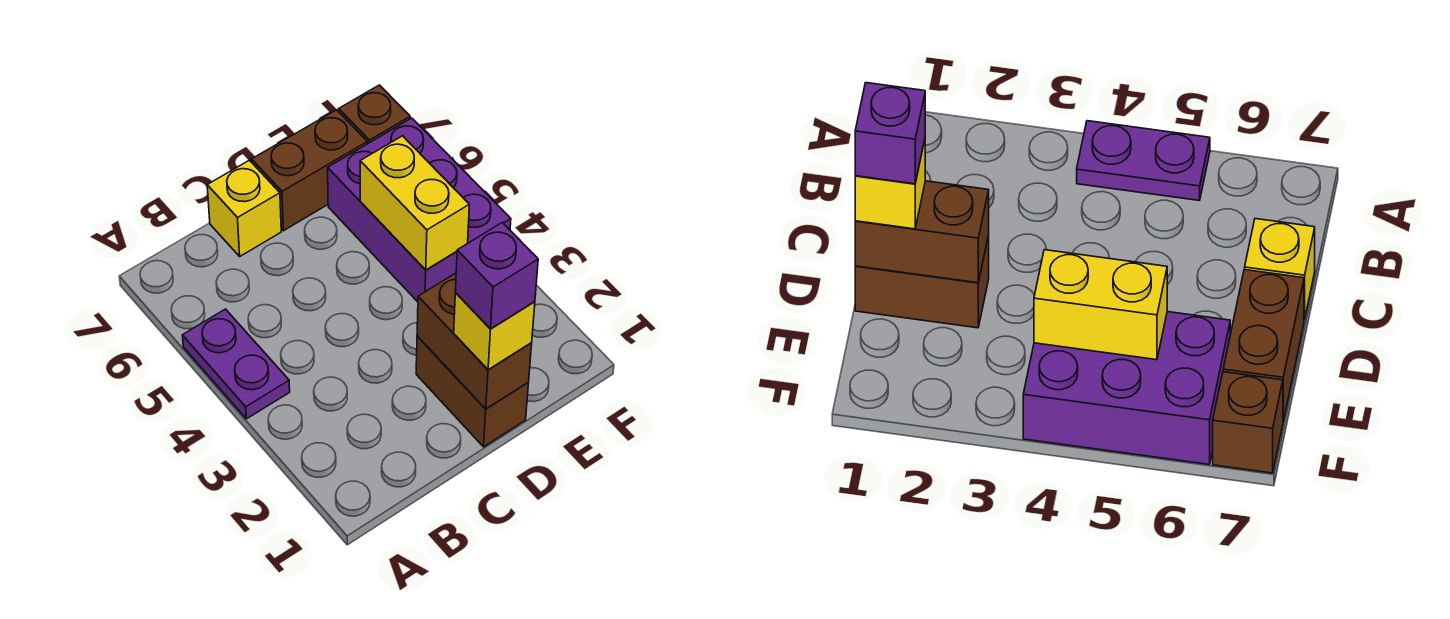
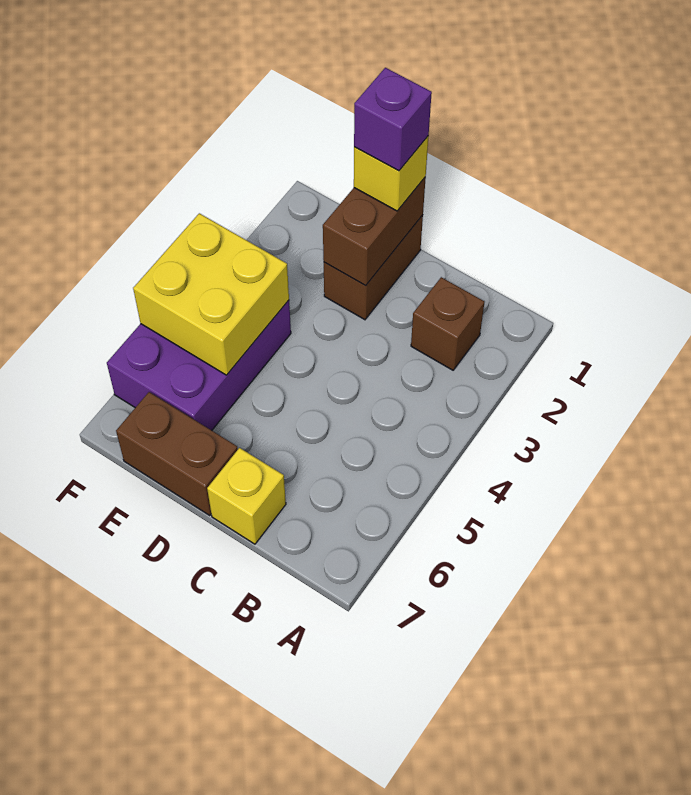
purple 1x2 plate [182,309,290,419] -> none
yellow 1x2 brick [360,136,469,270] -> yellow 2x2 brick [133,213,289,375]
brown 1x1 brick [339,85,410,144] -> brown 1x1 brick moved to [411,277,485,370]

